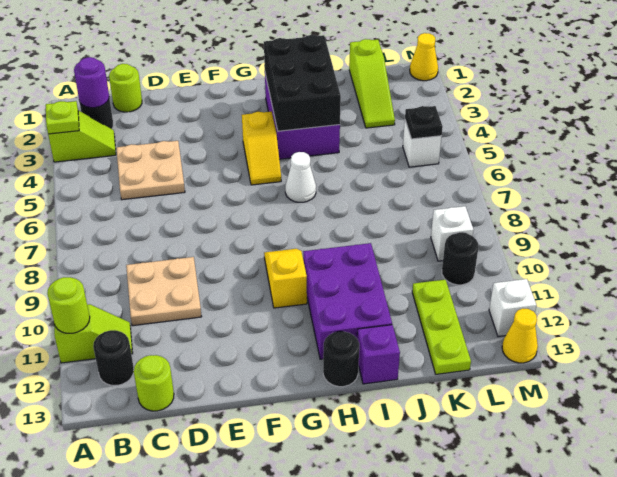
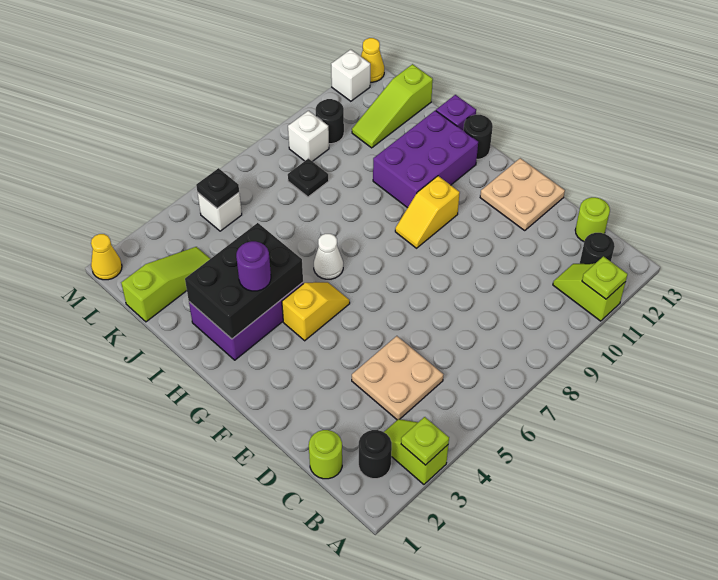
lime 1x1 round brick [47,277,90,333] -> lime 1x1 plate [582,256,628,299]
purple 1x1 round brick [74,57,109,108] -> purple 1x1 round brick moved to [236,241,271,291]
tan 2x2 plate [126,257,202,326] -> tan 2x2 plate moved to [480,158,565,230]
none -> black 1x1 plate [288,158,329,197]
lime 1x3 plate [412,279,471,374] -> lime 1x3 slope [352,64,433,148]

